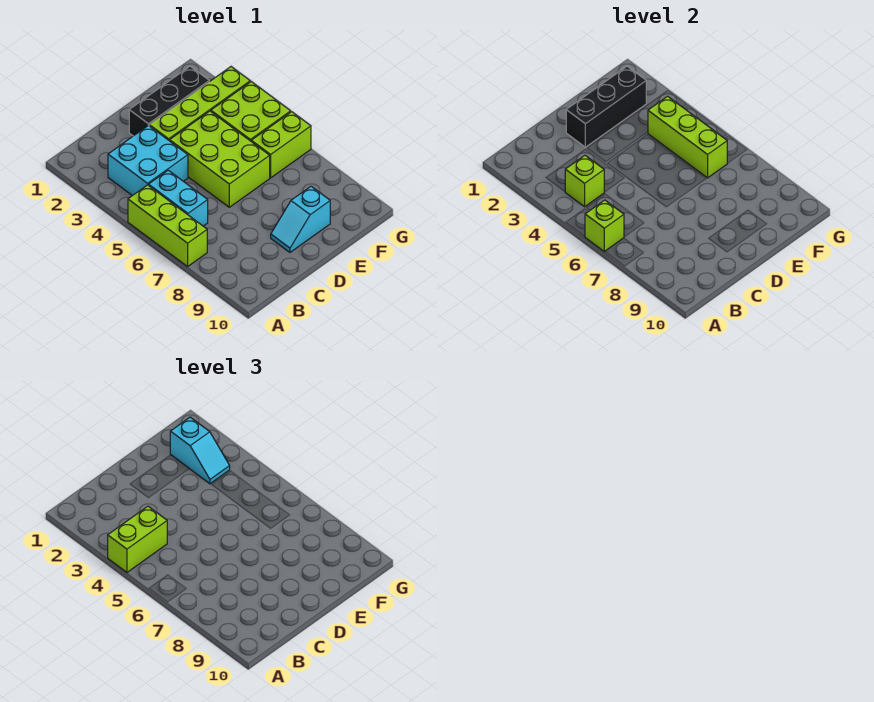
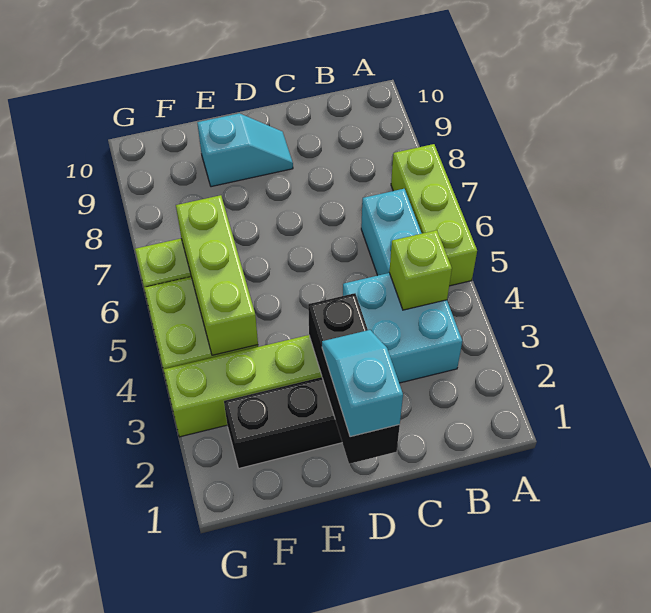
lime 1x2 brick [108,506,167,572] -> none
lime 1x1 brick [585,200,624,252] -> none
black 1x3 brick [566,66,646,147] -> black 1x3 brick turned to [308,293,400,464]
lime 2x3 brick [170,111,270,207] -> none
cyan 1x2 slope [170,417,230,484] -> cyan 1x2 slope moved to [322,330,403,437]

